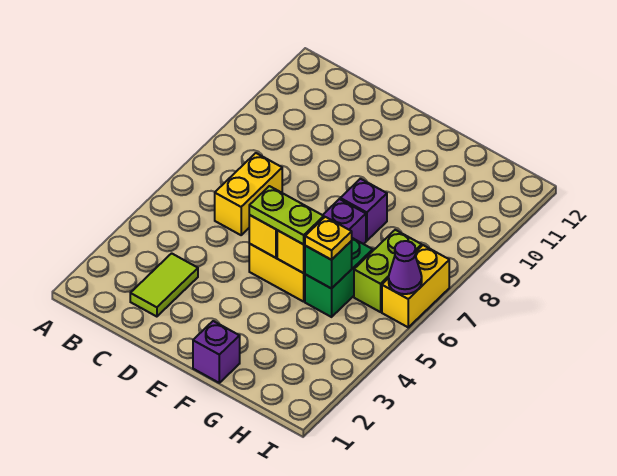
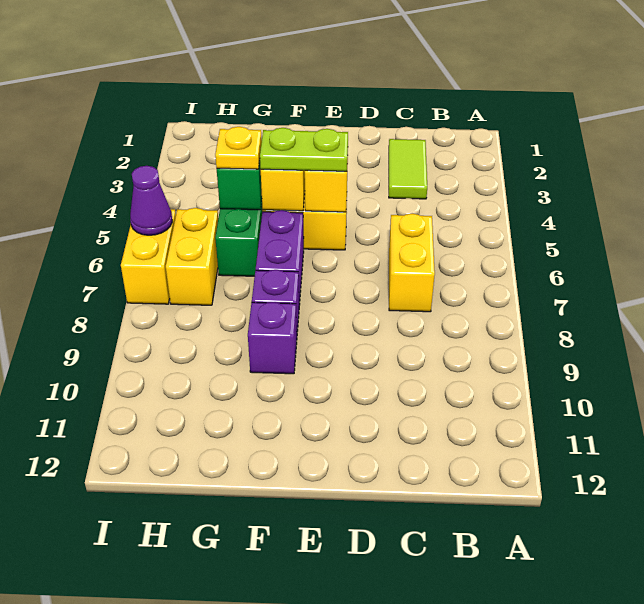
purple 1x1 brick [193,321,240,383] -> purple 1x1 brick moved to [248,302,297,374]
lime 1x2 brick [354,230,422,312] -> yellow 1x2 brick [166,208,218,305]

